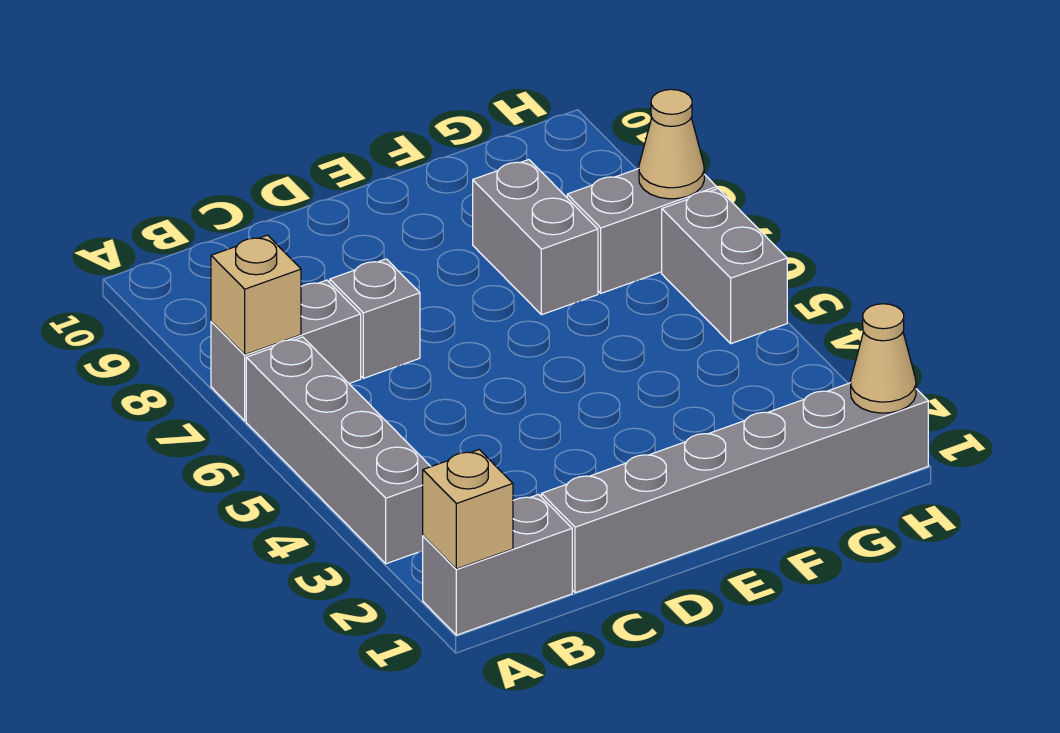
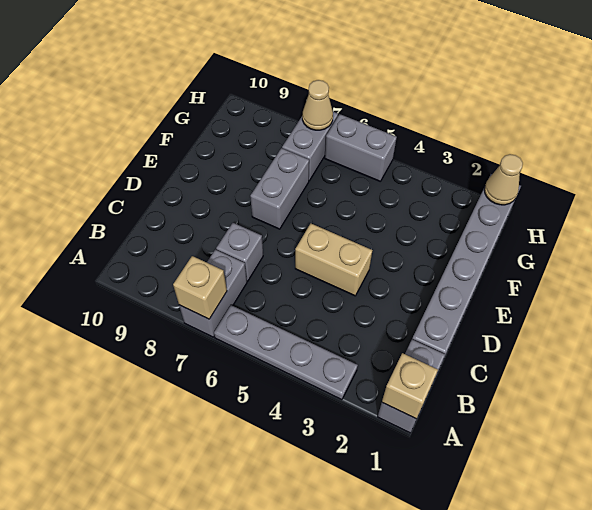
grey 1x4 brick [246,337,431,564] -> grey 1x4 plate [214,305,358,400]
none -> tan 1x2 brick [295,223,372,296]
grey 1x2 brick [473,160,598,315] -> grey 1x2 brick turned to [250,148,309,229]

